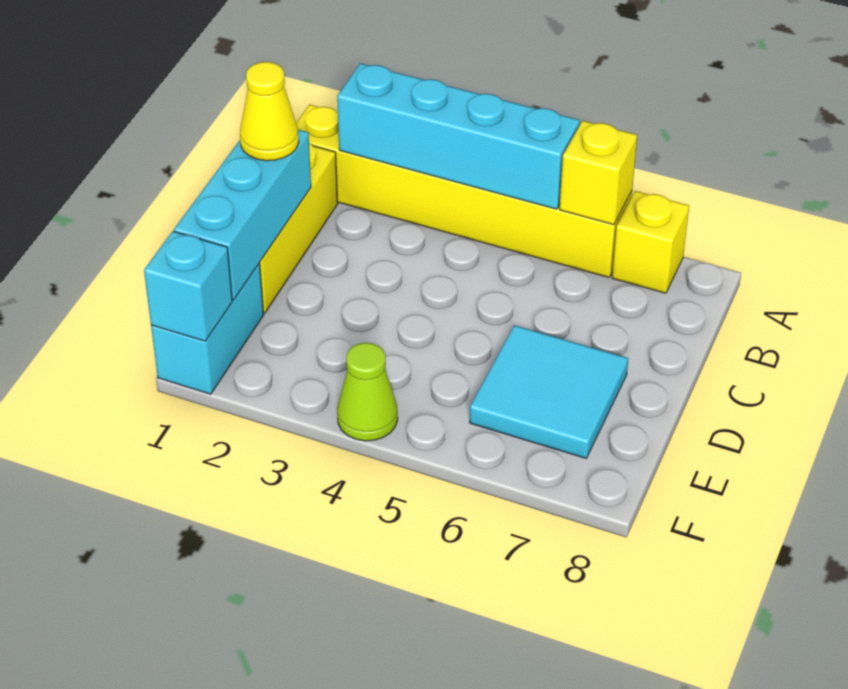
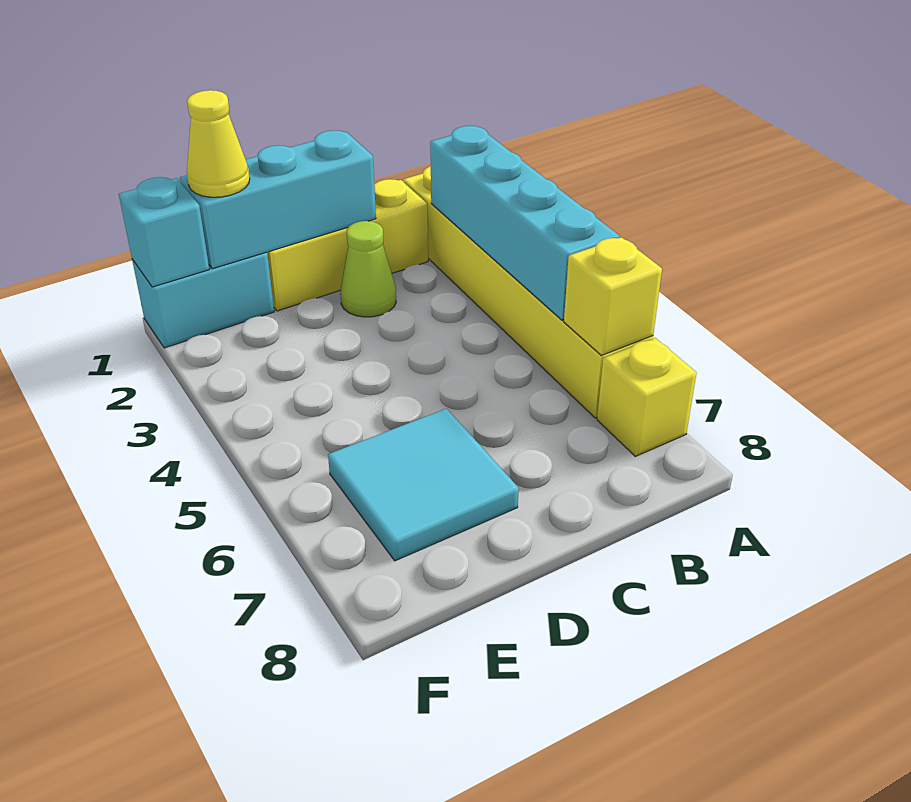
yellow 1x1 cone [240,62,299,161] -> yellow 1x1 cone moved to [187,90,250,197]
lime 1x1 cone [337,343,398,441] -> lime 1x1 cone moved to [340,221,396,317]

